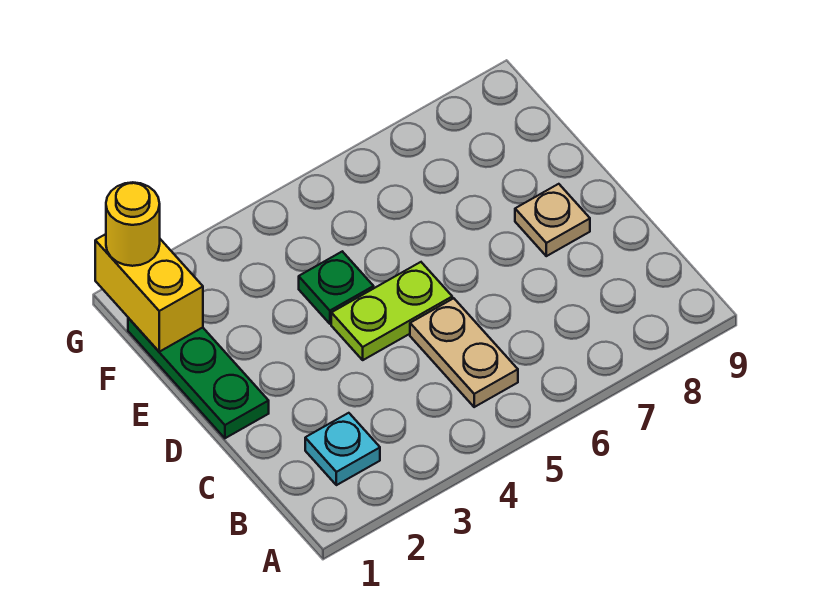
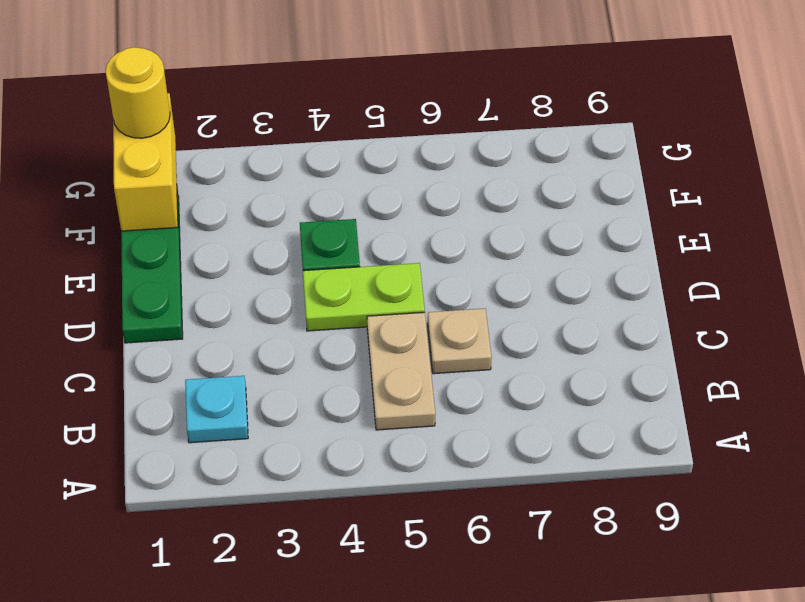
tan 1x1 plate [515,184,590,256] -> tan 1x1 plate moved to [428,308,491,374]

